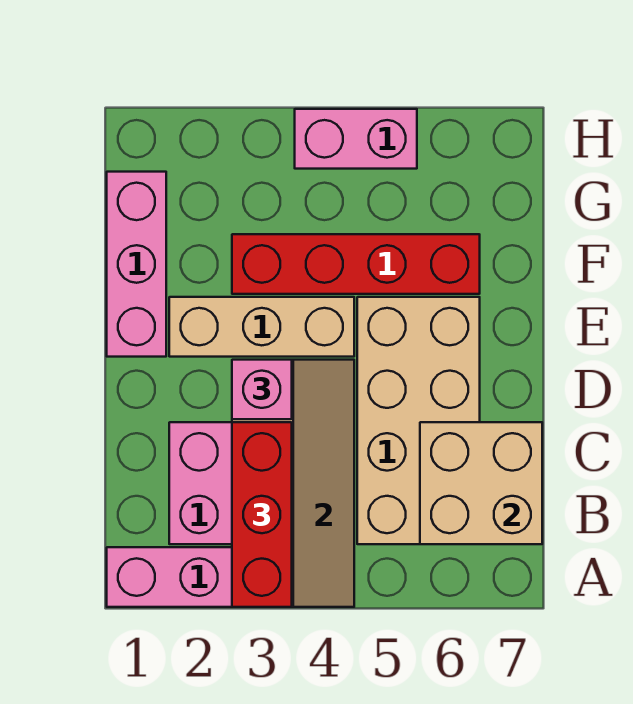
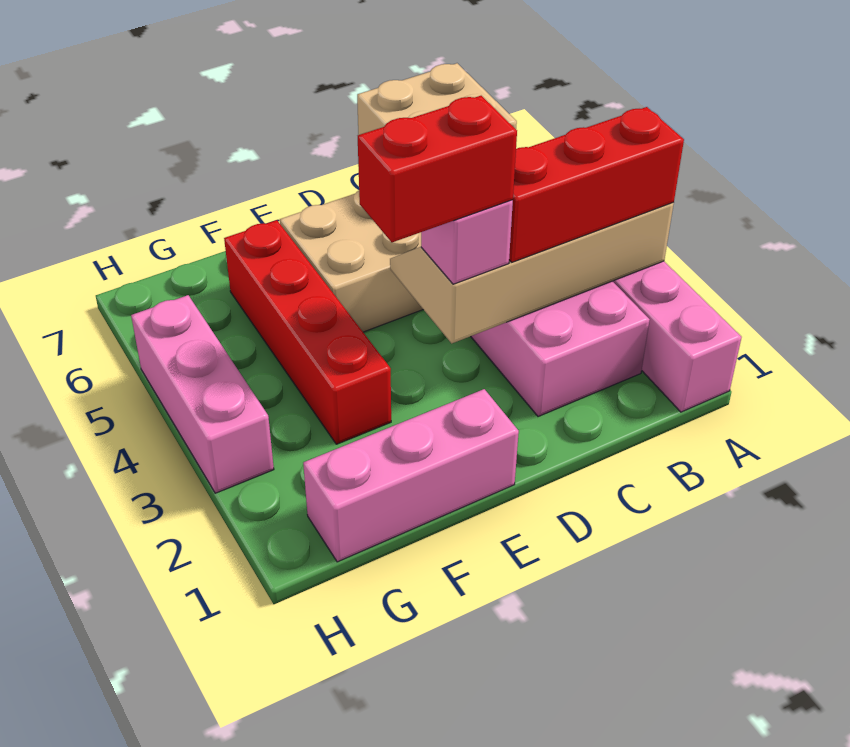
none -> red 1x2 brick [358,96,517,242]
tan 1x3 brick [169,297,354,357] -> none
pink 1x2 brick [295,109,417,169] -> pink 1x3 brick [131,295,274,493]

